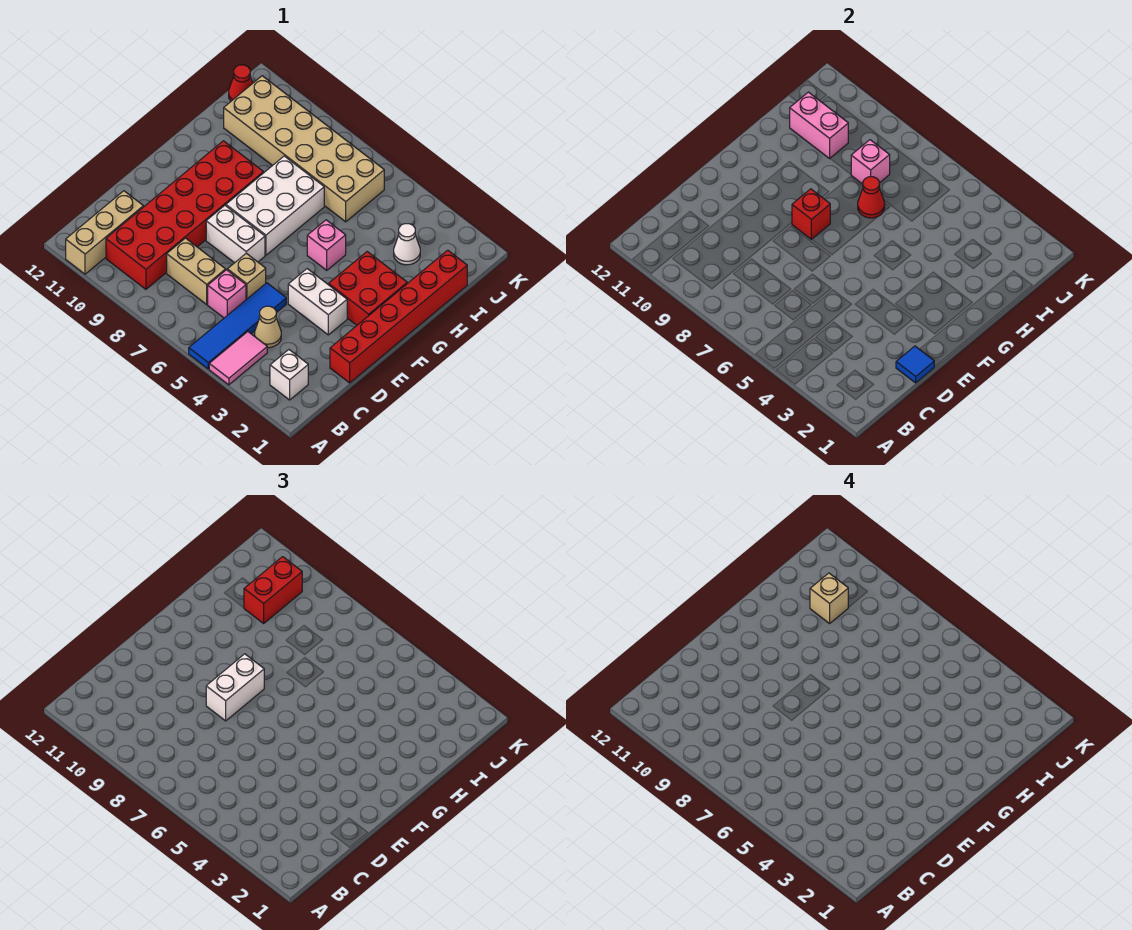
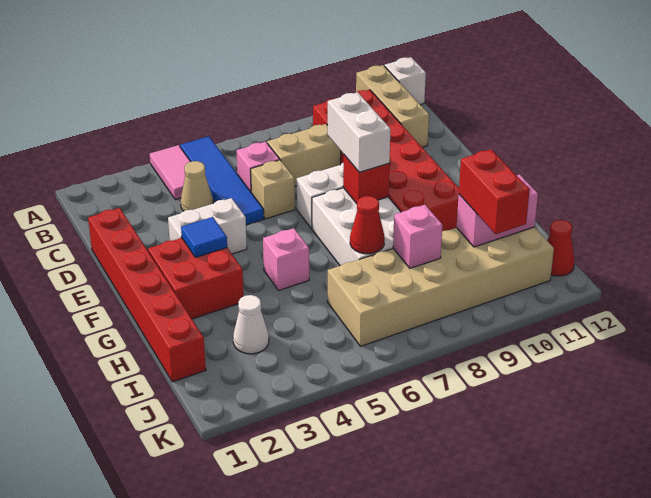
white 1x1 brick [270,350,308,400] -> white 1x1 brick moved to [385,57,426,105]
blue 1x1 tile [896,346,934,383] -> blue 1x1 tile moved to [181,217,227,257]
tan 1x1 brick [810,573,848,623] -> none

